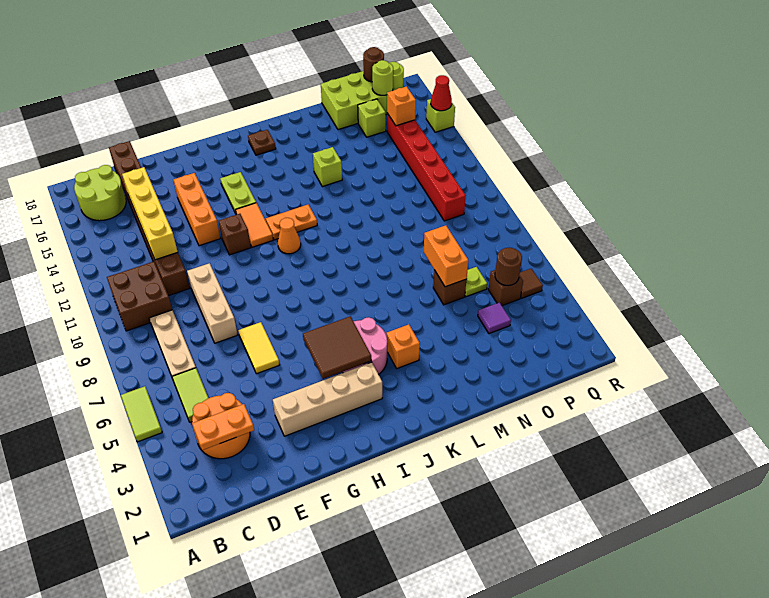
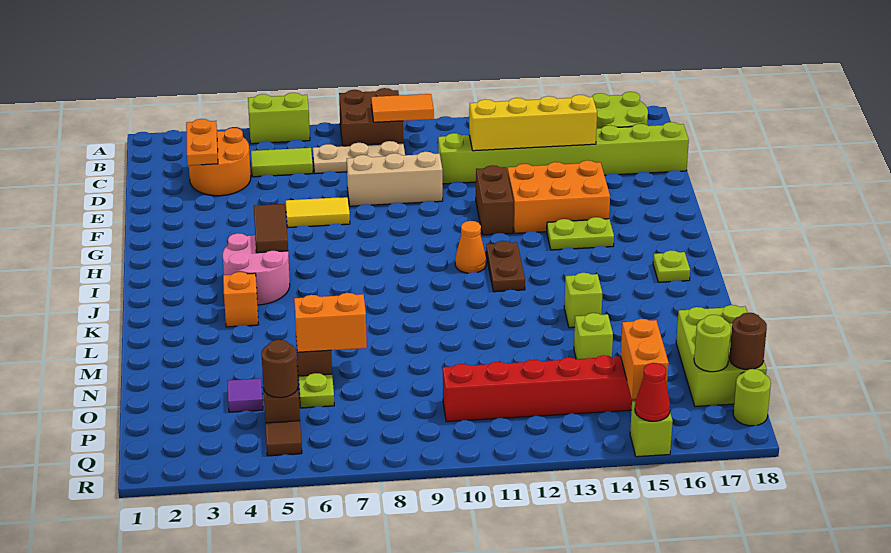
lime 1x2 tile [121,386,162,442] -> lime 1x2 brick [248,93,310,144]
brown 2x2 brick [107,262,172,331] -> brown 2x2 brick moved to [339,88,403,146]
brown 1x8 brick [109,141,190,296] -> lime 1x8 brick [438,122,689,184]
tan 1x4 brick [273,362,382,436] -> none
orange 1x3 brick [174,173,220,246] -> orange 2x3 brick [508,160,610,233]
brown 1x1 brick [219,214,251,255] -> brown 1x2 brick [476,165,514,235]
brown 2x2 tile [303,316,371,379] -> brown 1x2 tile [254,204,288,253]
orange 1x2 tile [236,203,273,247] -> orange 1x2 tile moved to [371,94,434,122]
orange 1x2 plate [266,205,317,240] -> brown 1x2 plate [486,241,525,292]
brown 1x1 plate [248,130,276,155] -> lime 1x1 plate [653,250,690,282]
lime 1x1 brick [358,99,386,137] -> lime 1x1 brick moved to [574,313,613,359]
orange 1x1 brick [387,86,416,126] -> orange 1x2 brick [621,319,669,399]

